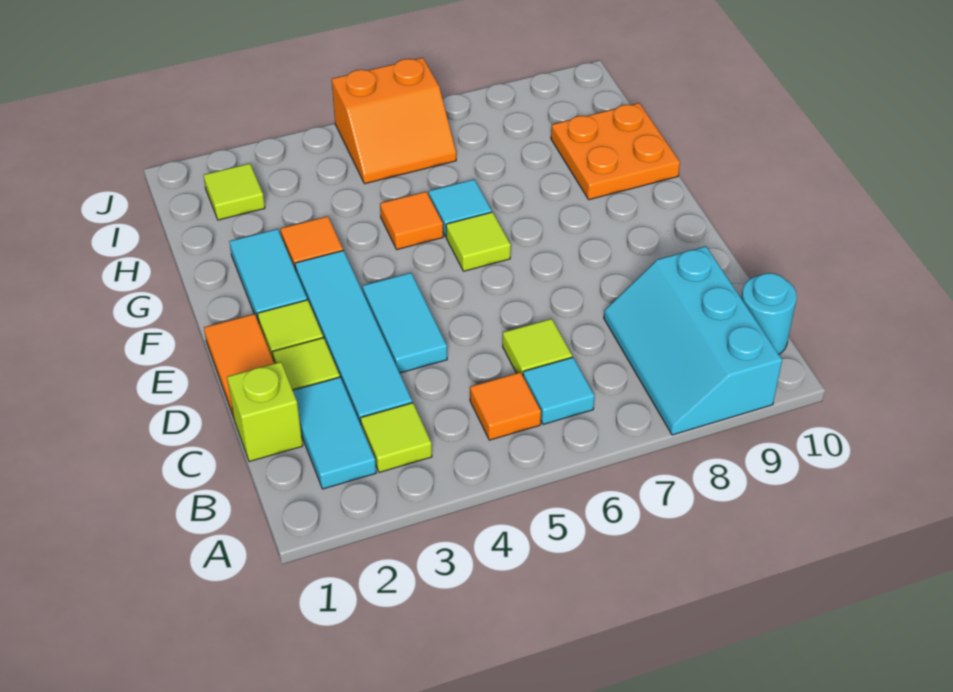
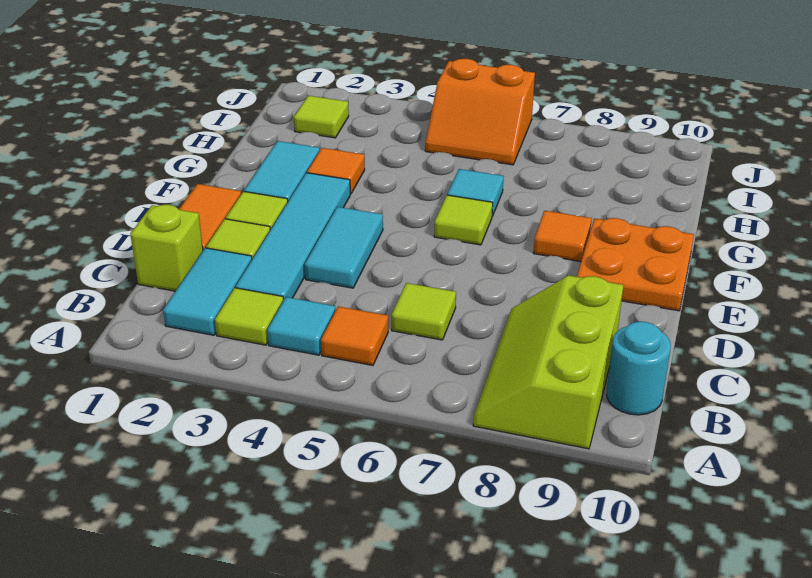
cyan 2x3 slope [604,246,782,435] -> lime 2x3 slope [473,276,623,449]
cyan 1x1 tile [523,357,594,424] -> cyan 1x1 tile moved to [267,297,335,355]
orange 1x1 tile [380,192,443,249] -> orange 1x1 tile moved to [534,211,592,262]
orange 2x2 plate [551,103,680,200] -> orange 2x2 plate moved to [577,218,694,311]

